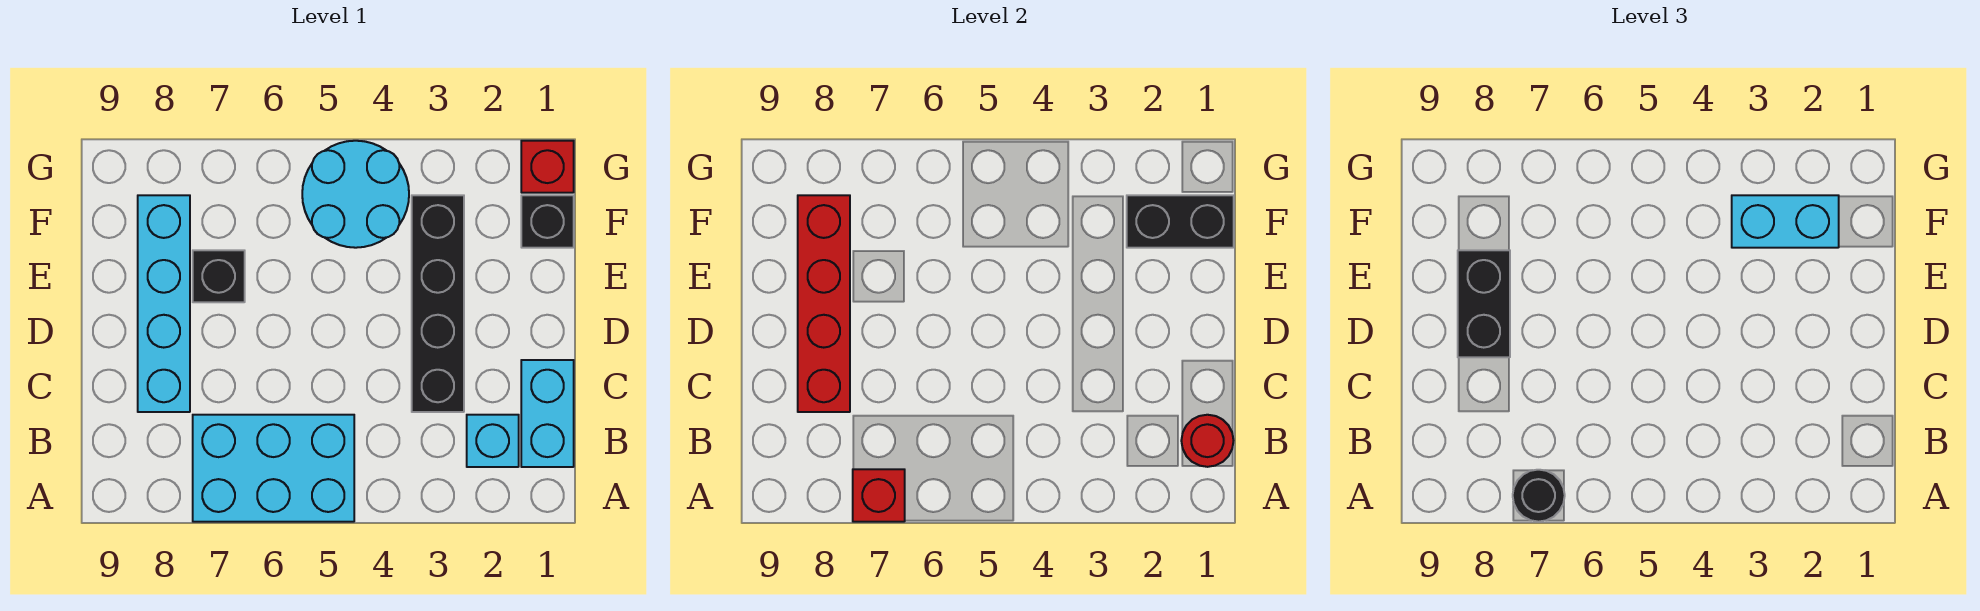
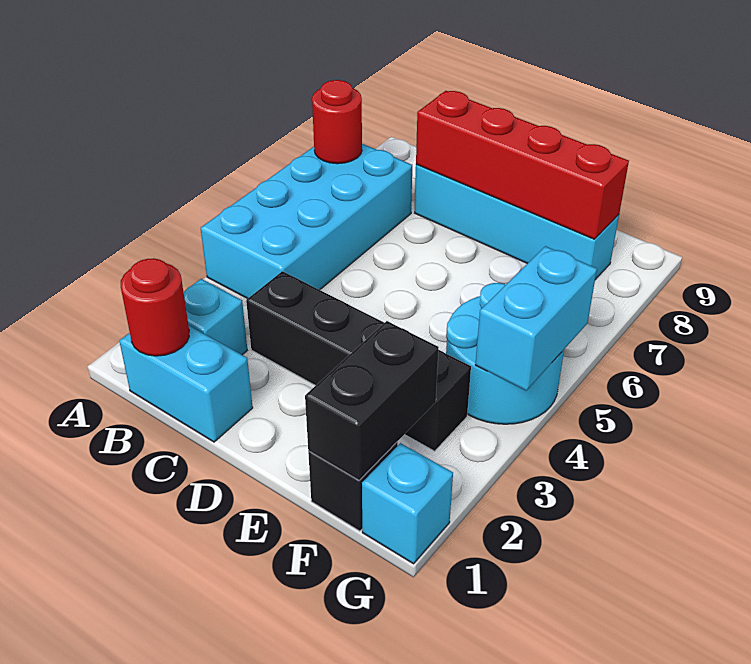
cyan 2x3 brick [193,415,354,522] -> cyan 2x4 brick [201,144,412,299]
red 1x1 brick [853,469,905,522] -> red 1x1 round brick [312,80,362,164]
black 1x1 round brick [1513,470,1565,522] -> none
black 1x2 brick [1458,250,1510,357] -> none
black 1x1 brick [193,250,245,302] -> none
cyan 1x2 brick [1732,195,1839,248] -> cyan 1x2 brick moved to [475,246,597,391]
red 1x1 brick [521,141,574,193] -> cyan 1x1 brick [362,443,453,564]

